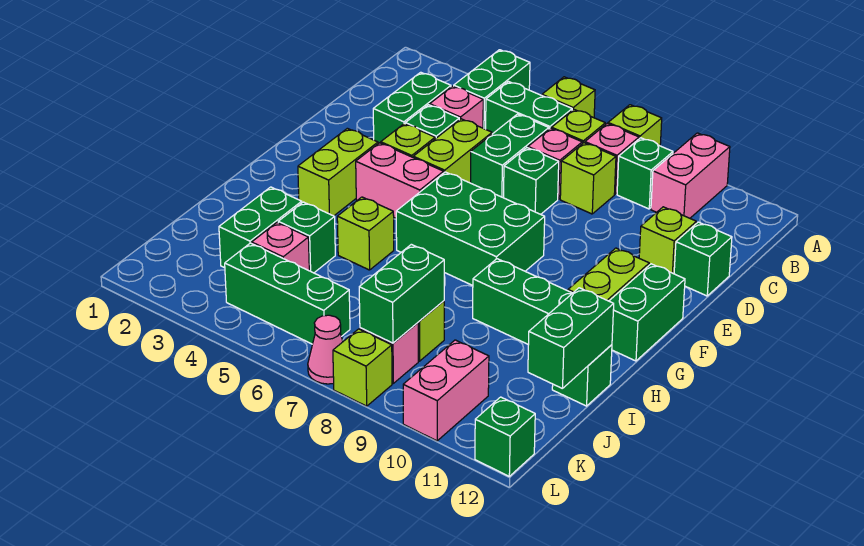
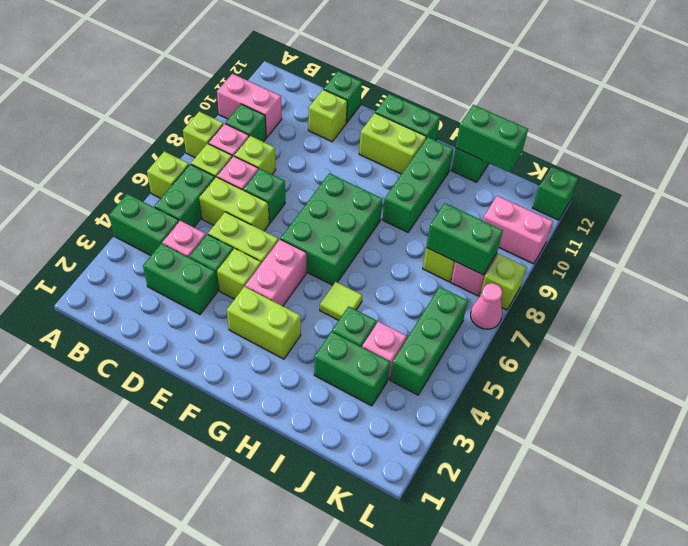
green 1x2 brick [471,114,549,198] -> lime 1x2 brick [199,177,269,231]
lime 1x1 brick [337,197,394,270] -> lime 1x1 tile [320,282,362,320]

